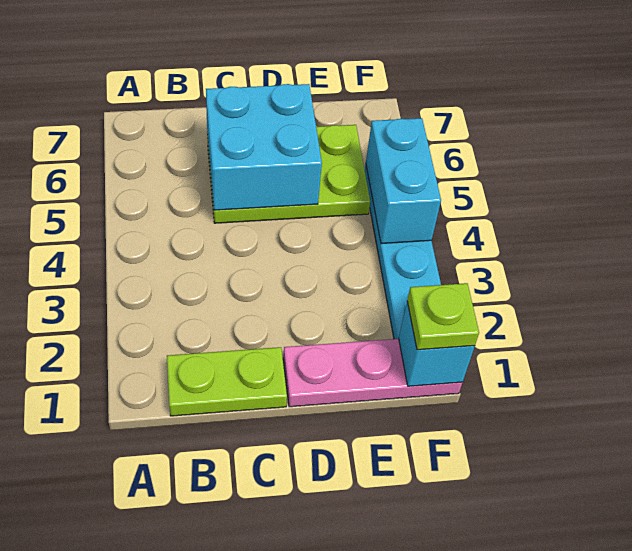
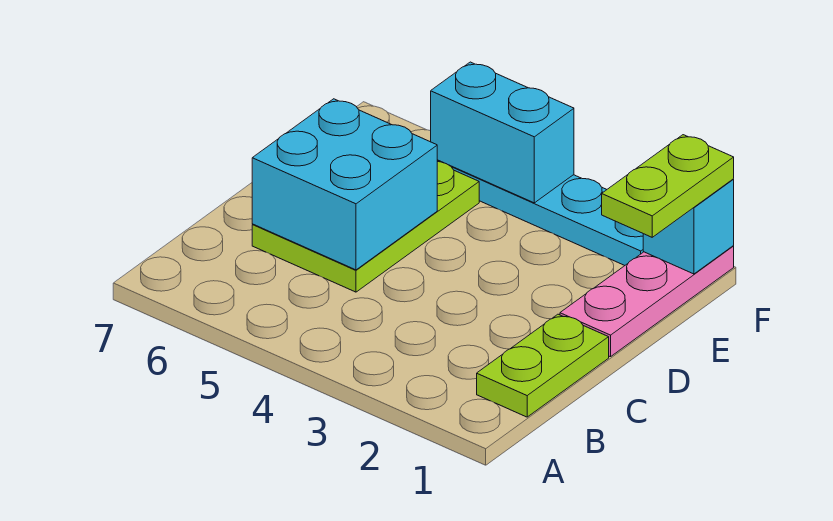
lime 1x1 plate [407,283,479,350] -> lime 1x2 plate [602,135,734,237]

